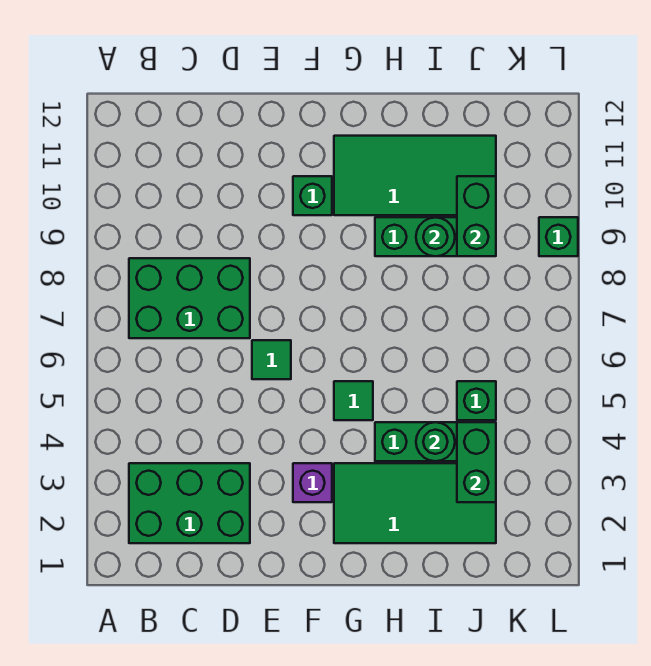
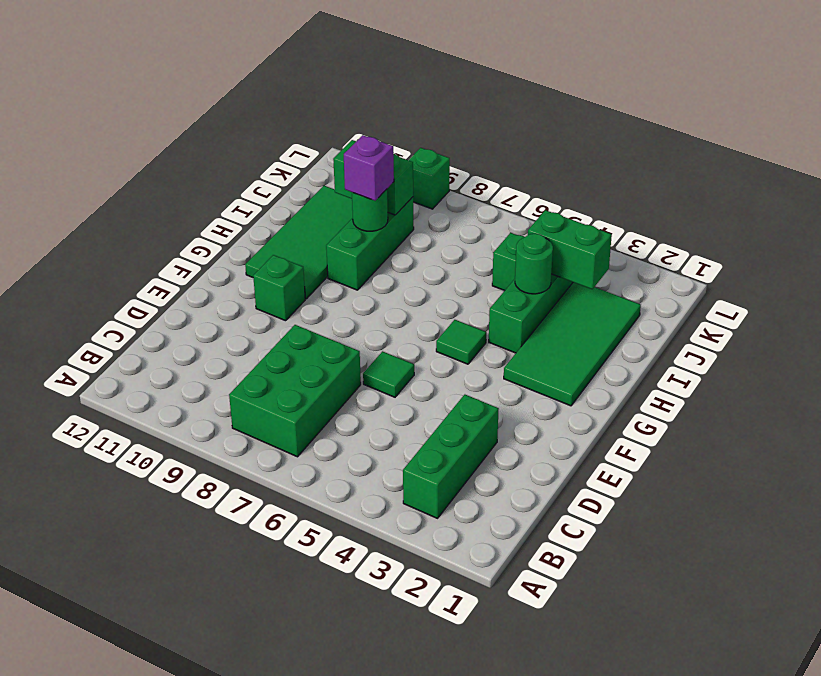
green 2x3 brick [129,463,250,543] -> green 1x3 brick [403,395,499,518]
purple 1x1 brick [293,463,332,502] -> purple 1x1 brick moved to [344,135,394,201]

